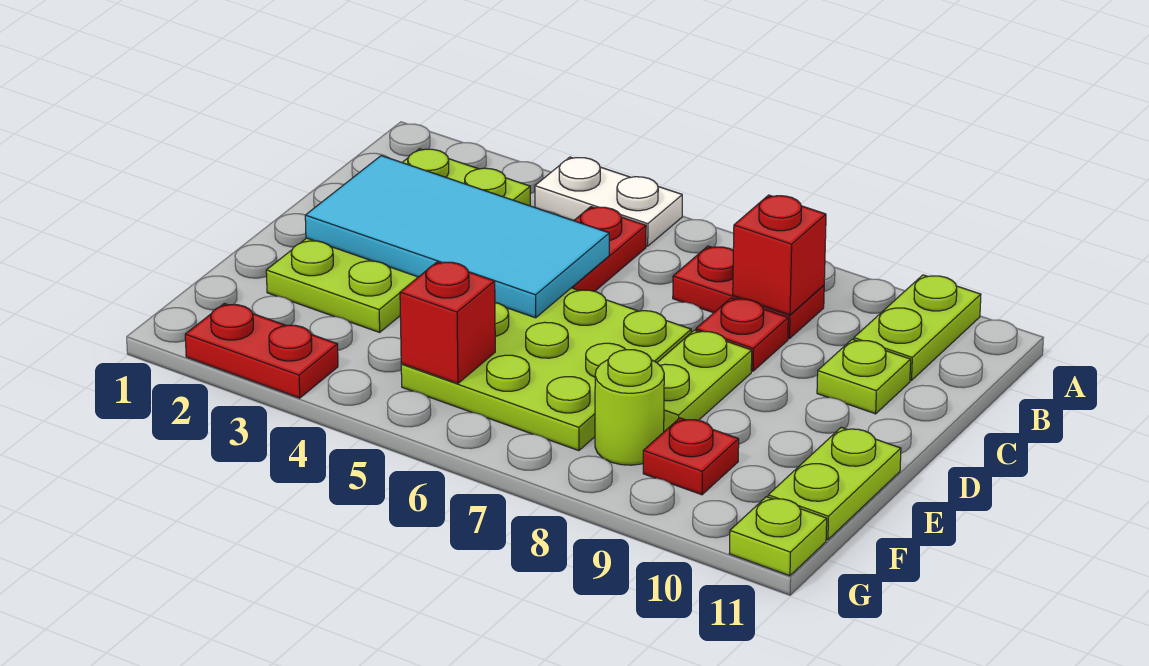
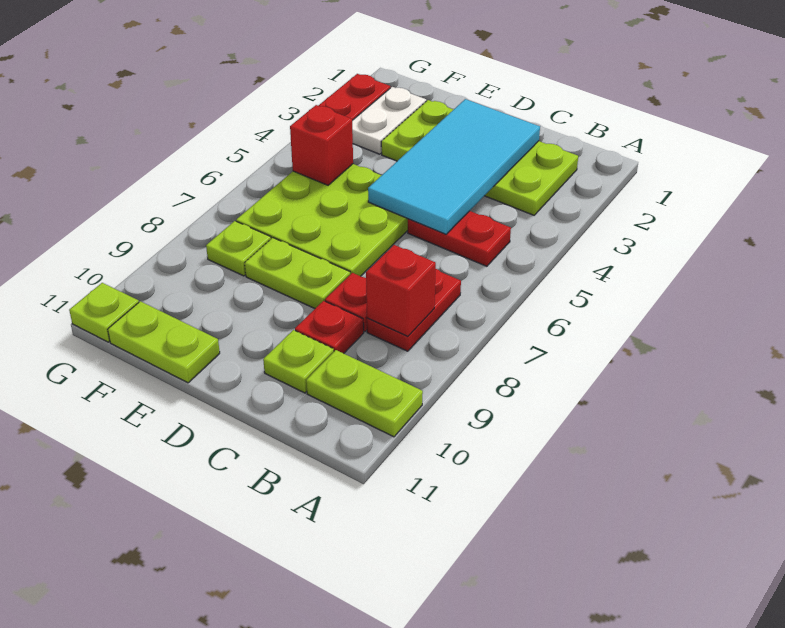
white 1x2 plate [535,157,682,246] -> white 1x2 plate moved to [352,87,426,154]
lime 1x1 round brick [595,350,664,465] -> lime 1x1 plate [206,221,271,276]
red 1x1 plate [643,418,739,495] -> red 1x1 plate moved to [295,301,364,353]

